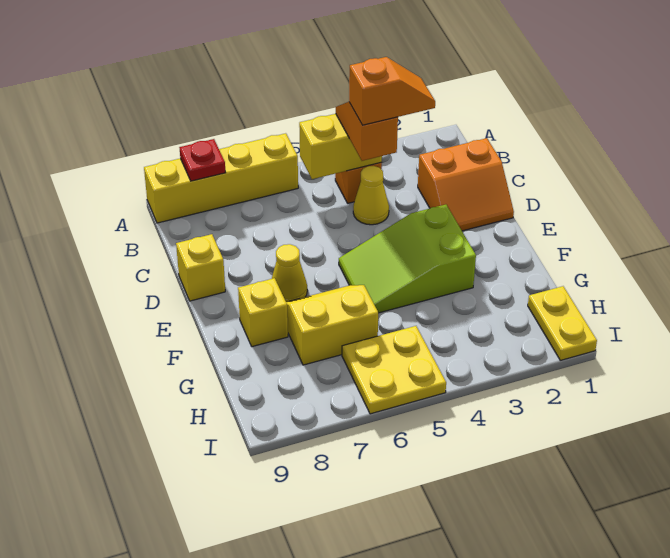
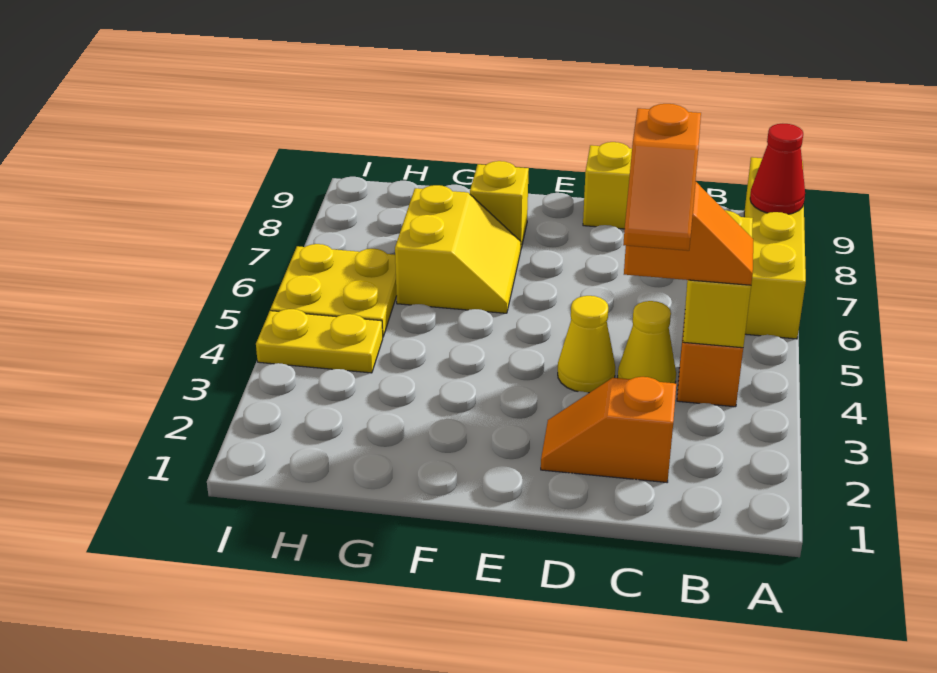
red 1x1 plate [179,139,226,181] -> red 1x1 cone [750,124,805,214]
orange 2x2 slope [418,138,514,231] -> orange 1x2 slope [541,377,676,482]
lime 2x3 slope [339,205,476,313] -> none
yellow 1x1 cone [272,244,307,302] -> yellow 1x1 cone moved to [558,296,615,393]
yellow 1x2 plate [528,286,597,360] -> yellow 1x2 plate moved to [256,309,383,373]

